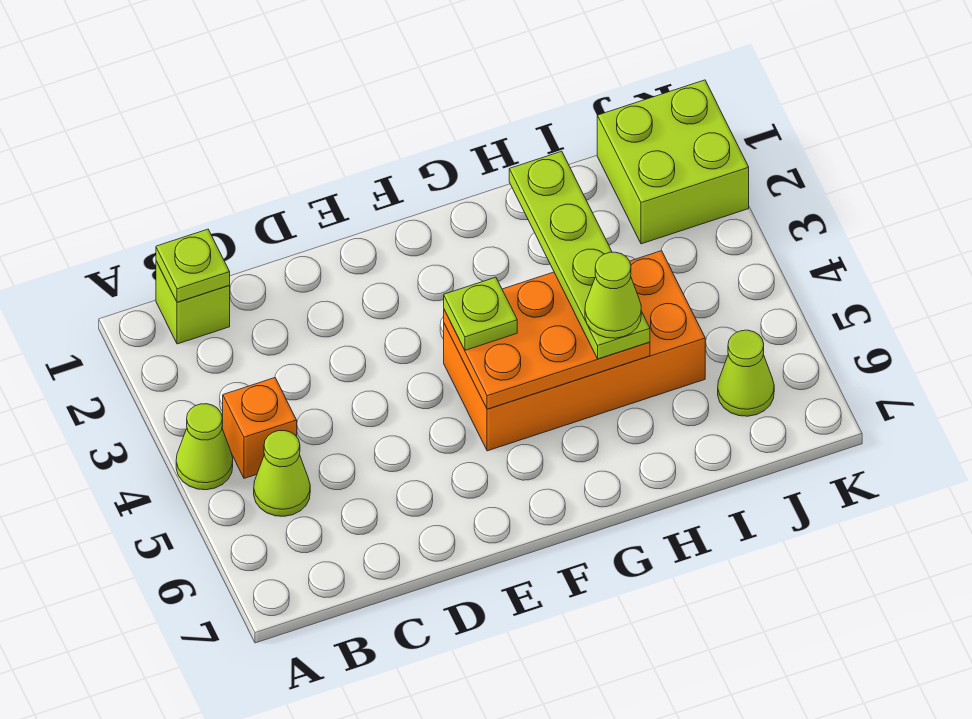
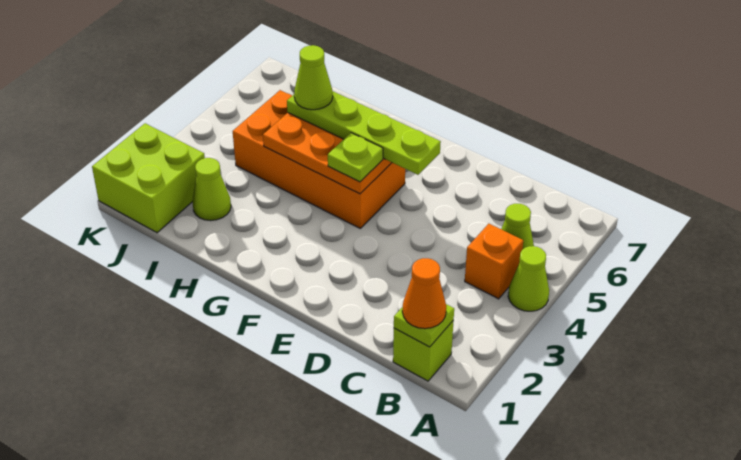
none -> orange 1x1 cone [402,258,446,329]
lime 1x4 plate [509,151,650,359] -> lime 1x4 plate turned to [287,91,441,175]
lime 1x1 cone [718,330,774,416] -> lime 1x1 cone moved to [192,158,231,221]

